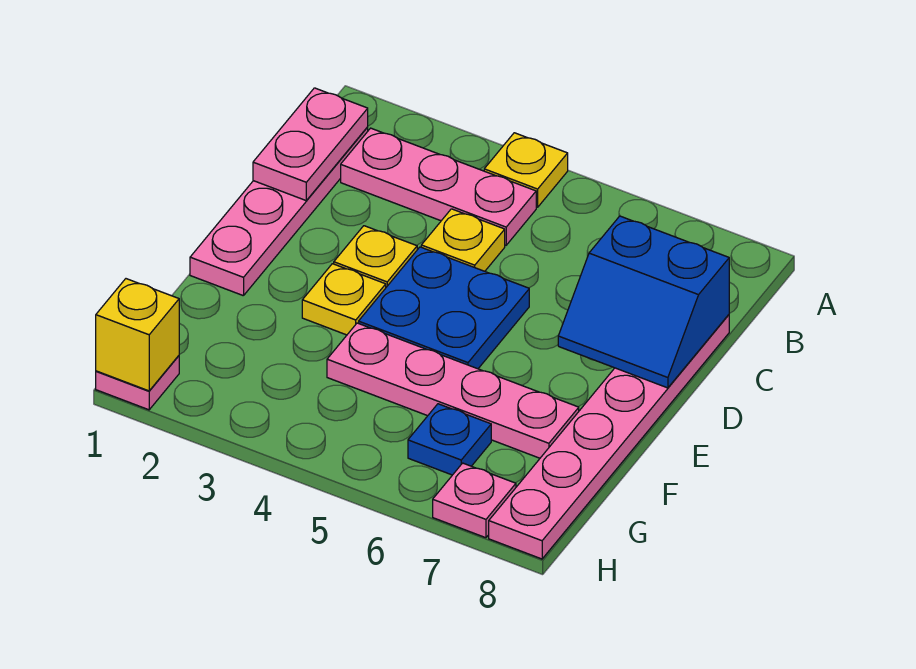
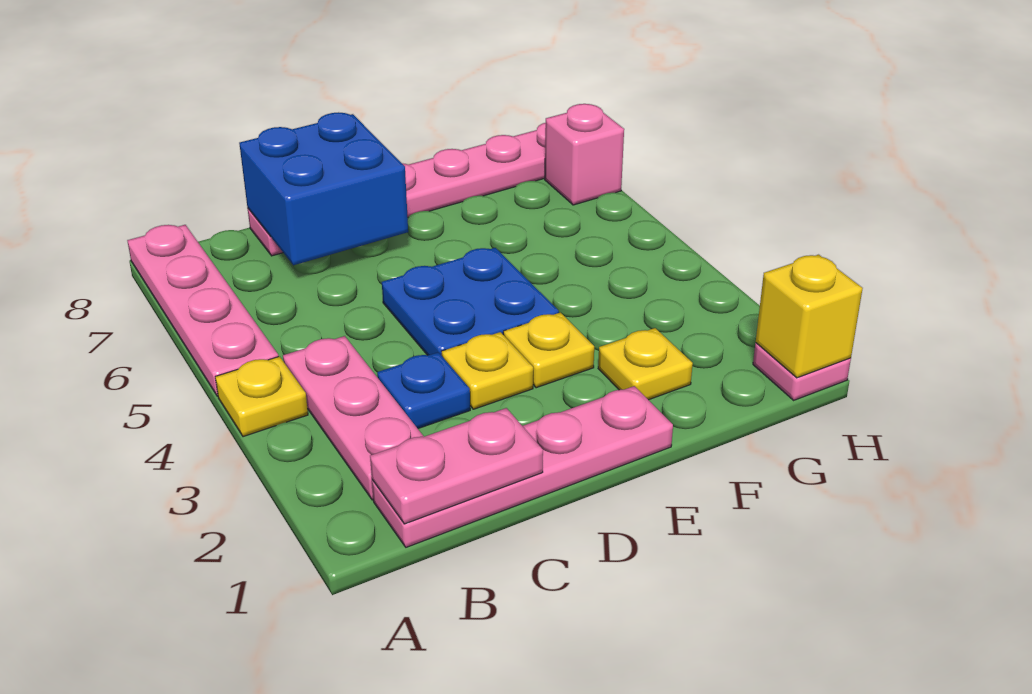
yellow 1x1 plate [421,209,505,271] -> yellow 1x1 plate moved to [598,328,693,400]
blue 2x2 slope [558,216,729,388] -> blue 2x2 brick [239,112,408,265]
pink 1x4 plate [327,323,579,458] -> pink 1x4 plate moved to [127,225,279,396]
blue 1x1 plate [408,404,491,475] -> blue 1x1 plate moved to [377,352,470,428]
pink 1x1 plate [433,463,516,538] -> pink 1x1 brick [545,104,624,205]

